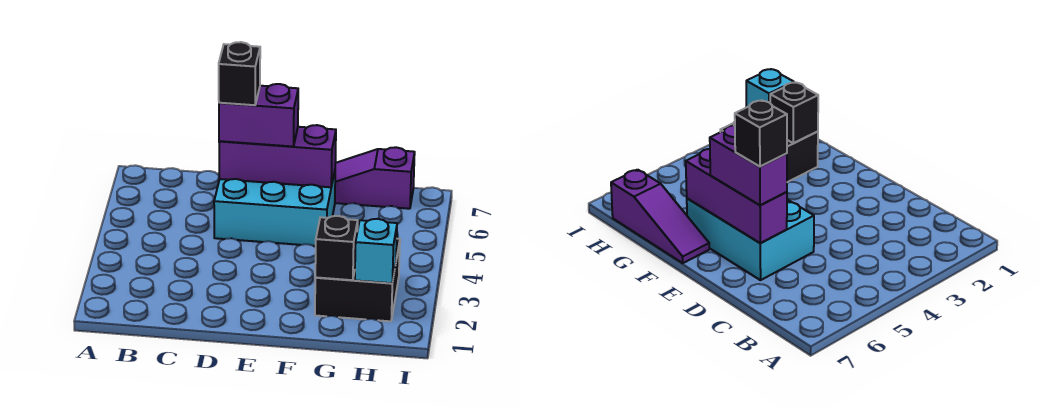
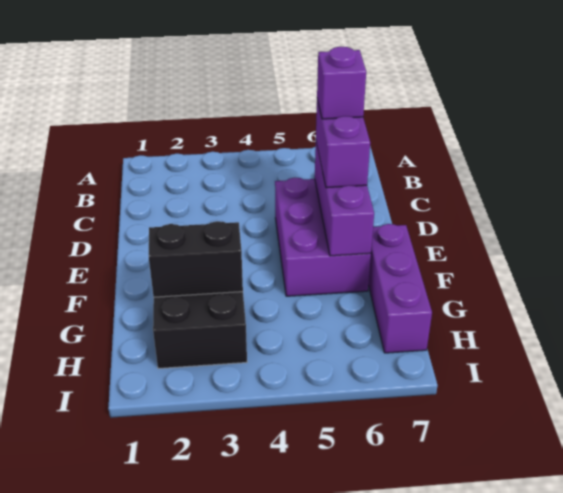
cyan 2x3 brick [214,172,335,246] -> purple 2x3 brick [275,178,371,296]
black 1x1 brick [219,42,260,105] -> purple 1x1 brick [317,47,366,119]
purple 1x3 slope [335,147,415,209] -> purple 1x3 brick [368,224,432,353]
black 1x1 brick [315,216,358,280] -> black 1x2 brick [149,221,243,297]
cyan 1x1 brick [355,219,397,283] -> none

